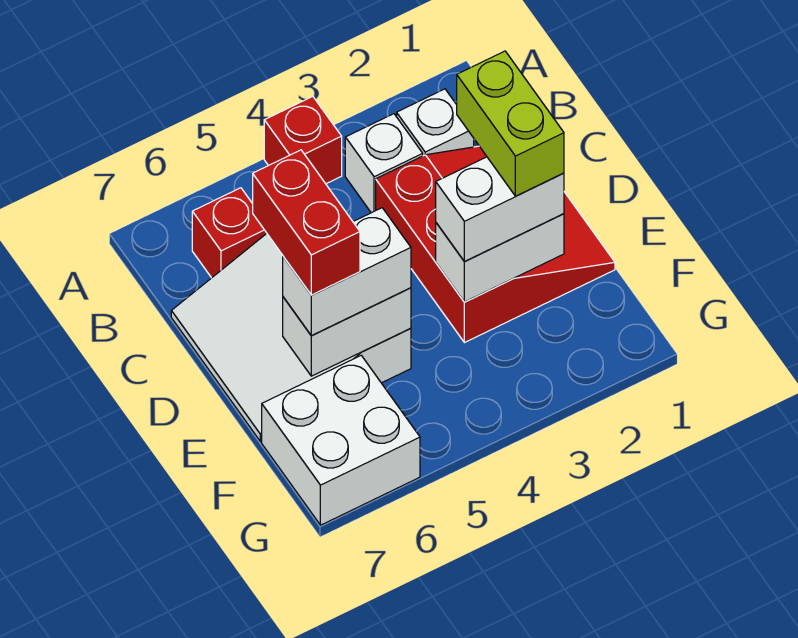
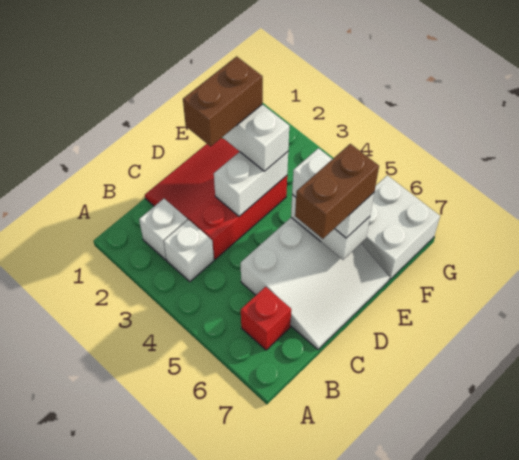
red 1x1 brick [264,96,342,184] -> none
lime 1x2 brick [457,51,564,196] -> brown 1x2 brick [183,56,263,146]
red 1x2 brick [253,150,360,295] -> brown 1x2 brick [295,144,379,239]
white 1x2 brick [436,214,564,302] -> white 1x2 brick turned to [214,152,288,216]

